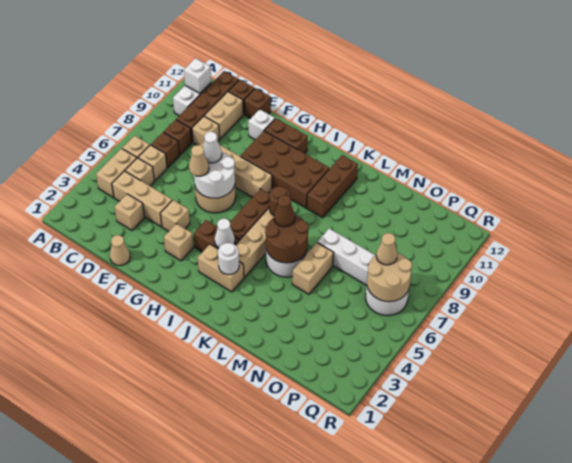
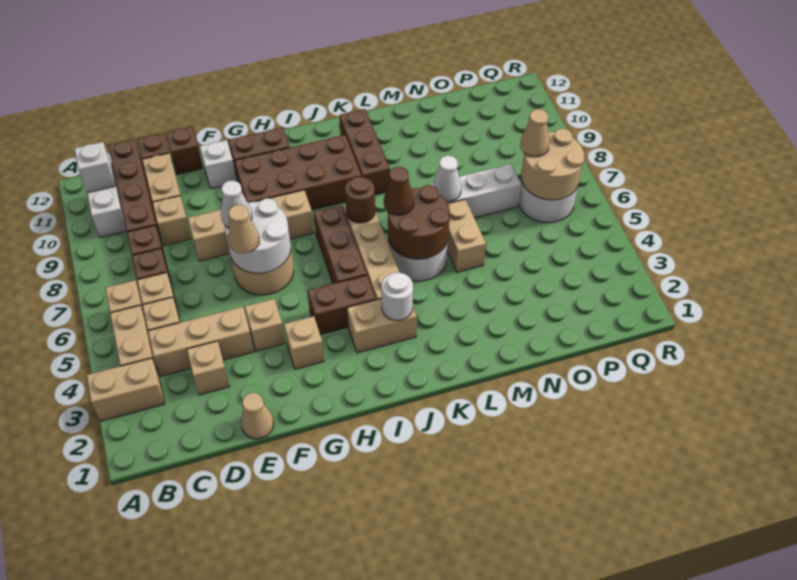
none -> tan 1x2 brick [86,358,165,421]
white 1x1 cone [215,219,235,248] -> white 1x1 cone moved to [433,156,461,202]

